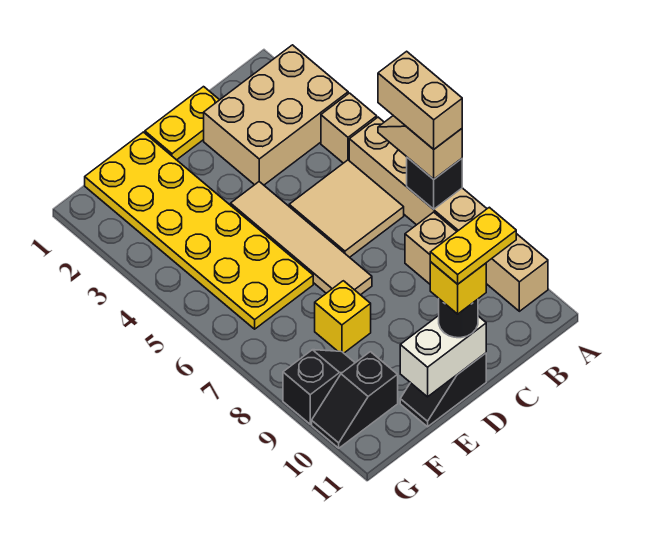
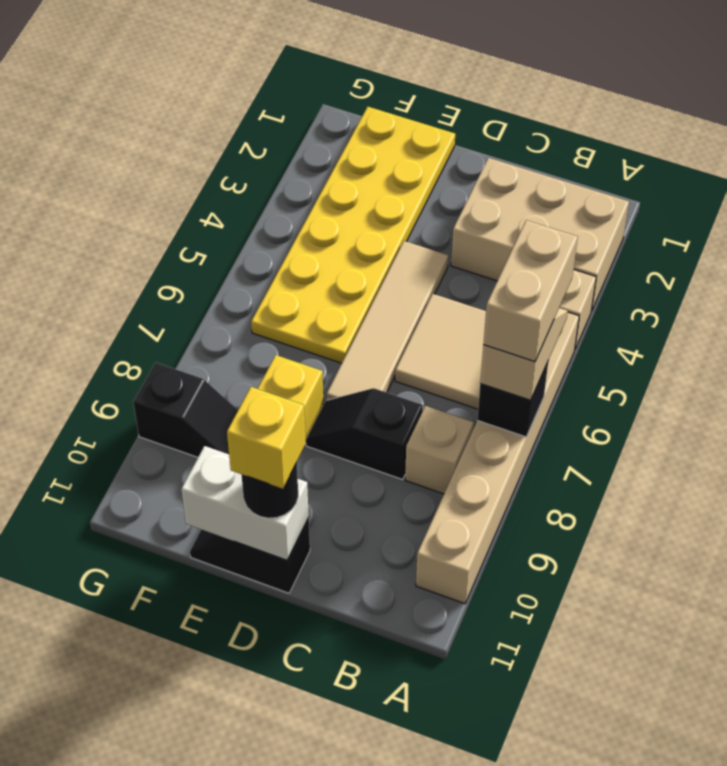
yellow 1x2 plate [145,87,219,160] -> none
yellow 1x2 plate [430,207,516,284] -> none
black 1x2 slope [312,352,398,448] -> black 1x2 slope moved to [306,388,423,479]

